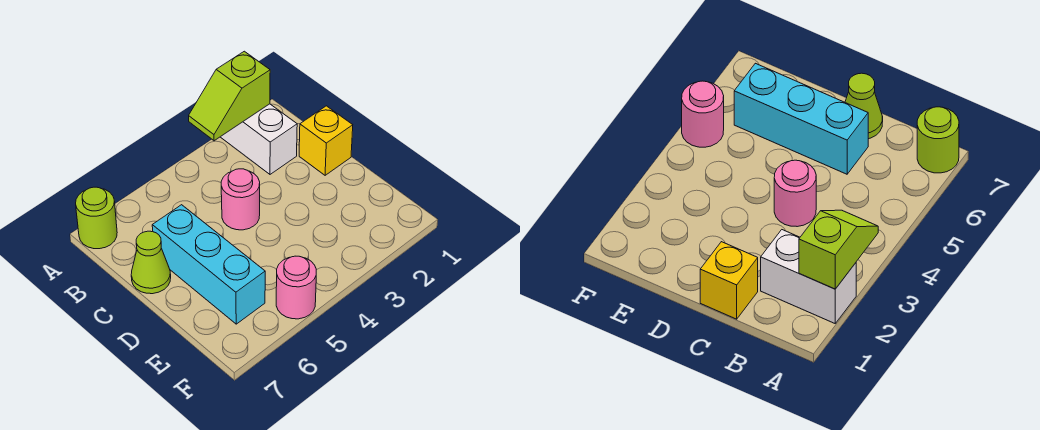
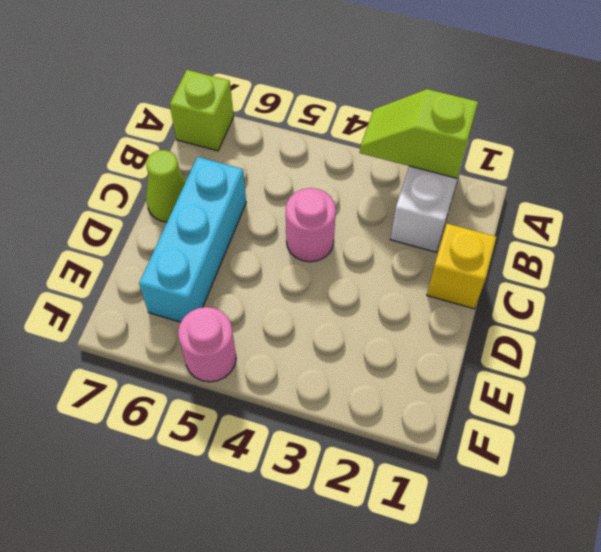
lime 1x1 round brick [76,187,117,249] -> lime 1x1 brick [170,70,233,151]

